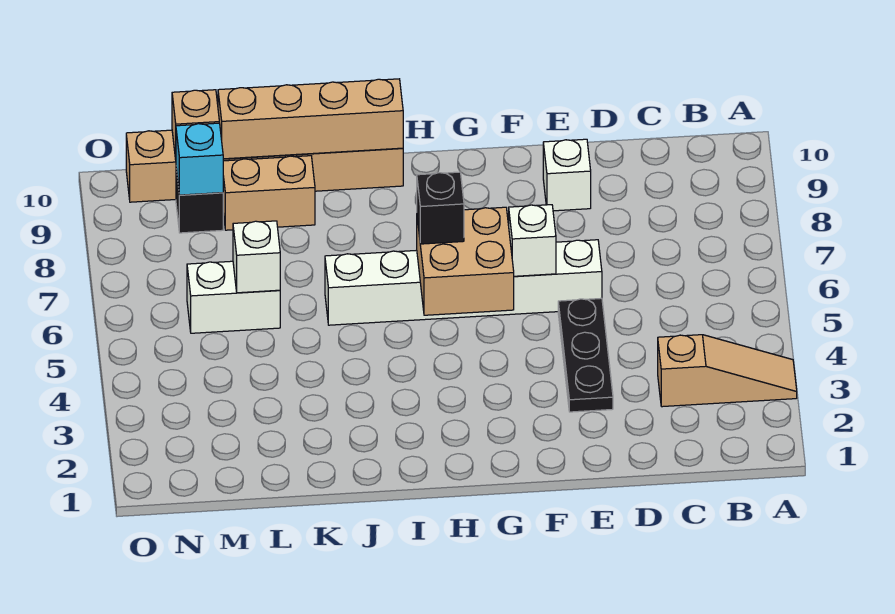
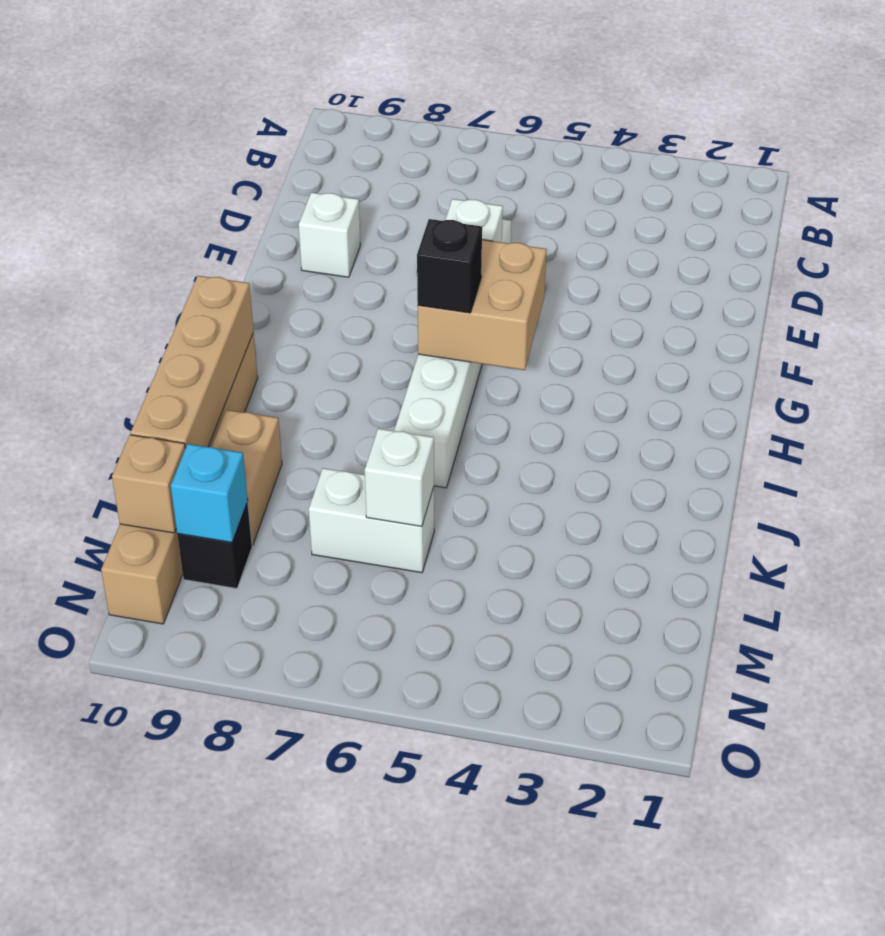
tan 1x3 slope [658,335,797,407] -> none
black 1x3 plate [558,298,613,412] -> none
white 1x2 brick [187,261,280,333] -> white 1x2 brick turned to [309,468,434,573]

